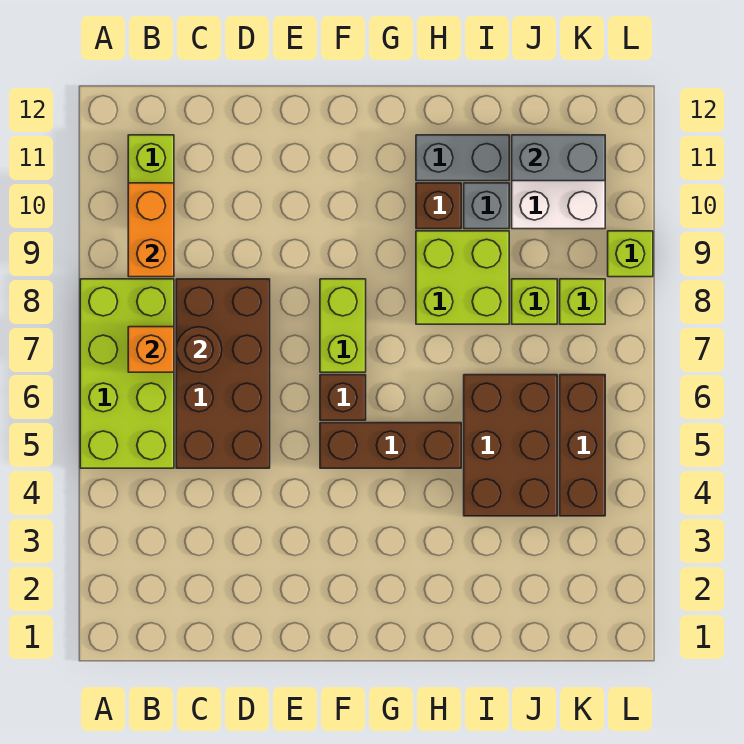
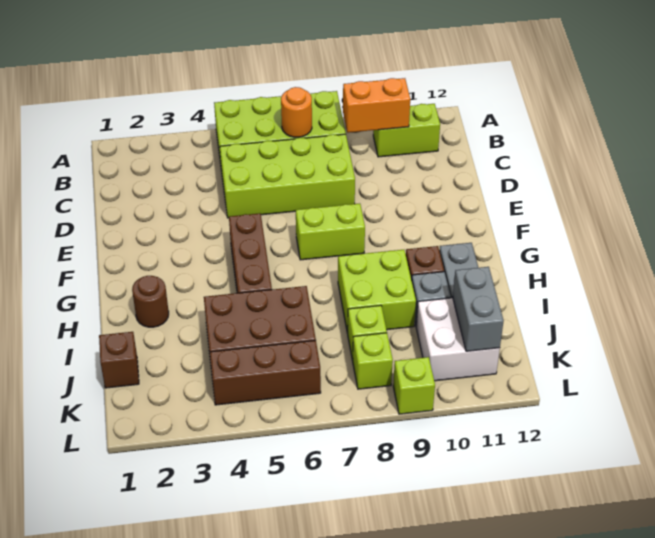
orange 1x1 brick [128,327,174,372] -> orange 1x1 round brick [281,87,312,137]
brown 2x4 brick [176,279,270,468] -> lime 2x4 brick [220,134,355,218]
brown 1x1 round brick [176,327,222,372] -> brown 1x1 round brick moved to [132,276,169,327]
brown 1x1 brick [320,375,366,420] -> brown 1x1 brick moved to [99,332,139,388]

